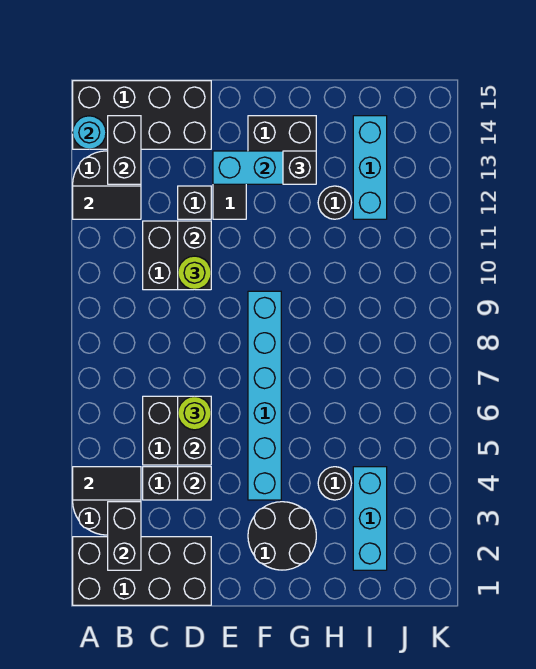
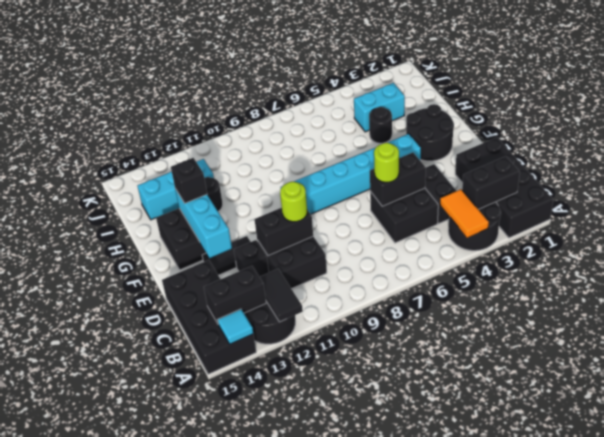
black 1x2 tile [73,467,141,500] -> orange 1x2 tile [440,189,489,238]
cyan 1x1 round brick [73,116,106,149] -> cyan 1x1 tile [218,309,253,344]
black 1x1 brick [178,467,211,500] -> none
cyan 1x3 brick [353,467,387,570] -> cyan 1x2 brick [354,83,405,132]

